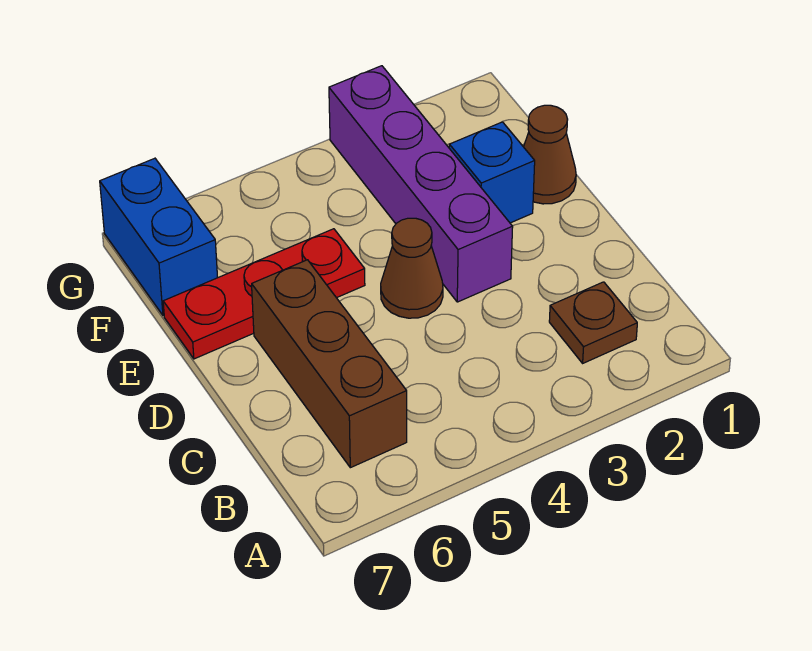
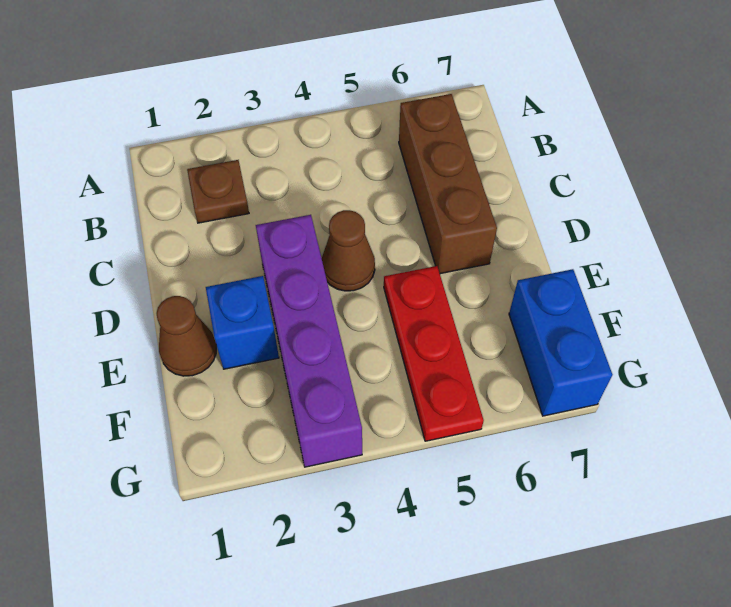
red 1x3 plate [163,229,365,359] -> red 1x3 plate turned to [384,266,484,441]

